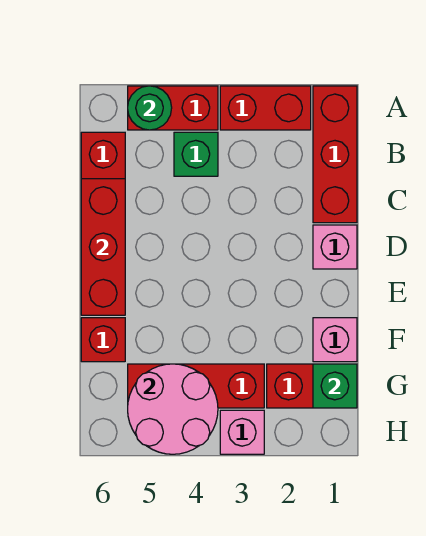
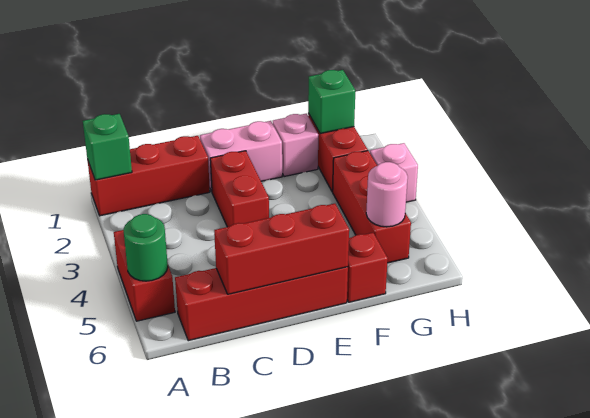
red 1x2 brick [220,86,311,130] -> red 1x2 brick moved to [210,151,269,227]
green 1x1 brick [174,132,218,176] -> green 1x1 brick moved to [83,114,132,180]
pink 1x1 brick [313,225,357,269] -> pink 1x2 brick [200,121,282,191]
pink 2x2 round brick [128,364,218,454] -> pink 1x1 round brick [366,162,408,227]

